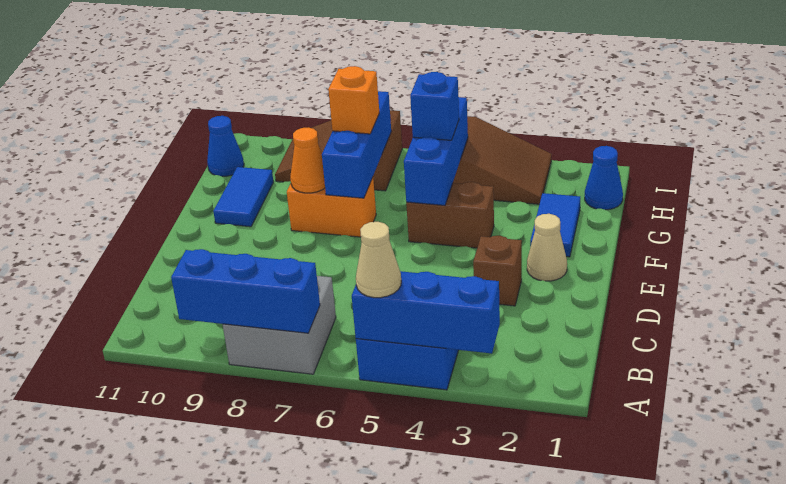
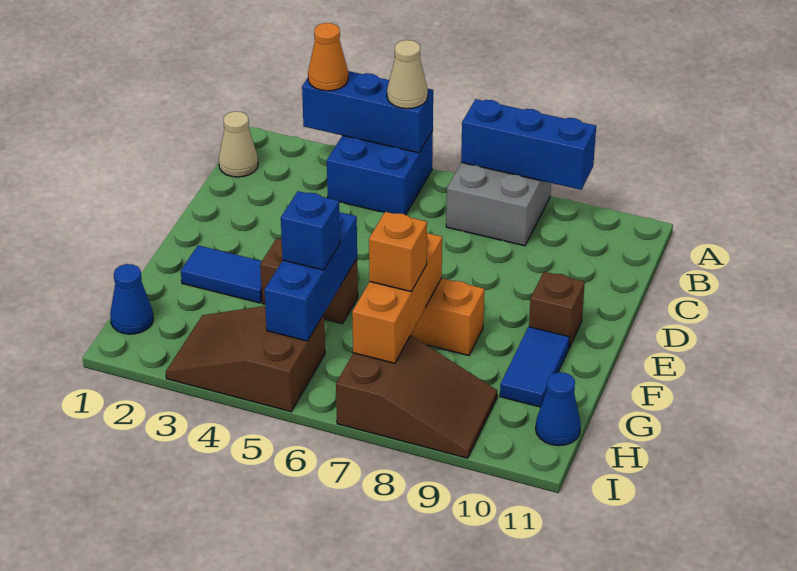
brown 1x1 brick [473,236,522,306] -> brown 1x1 brick moved to [529,272,585,348]
tan 1x1 cone [527,214,567,281] -> tan 1x1 cone moved to [219,111,258,177]
blue 1x2 tile [530,193,580,257] -> blue 1x2 tile turned to [181,245,262,303]
blue 1x3 brick [322,91,391,198] -> orange 1x3 brick [352,233,442,363]
orange 1x1 cone [290,127,325,193] -> orange 1x1 cone moved to [308,23,348,91]

